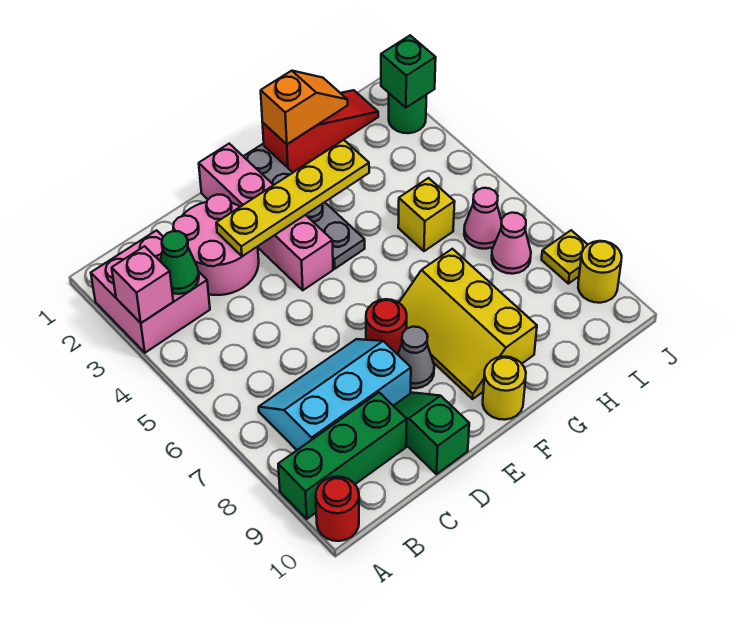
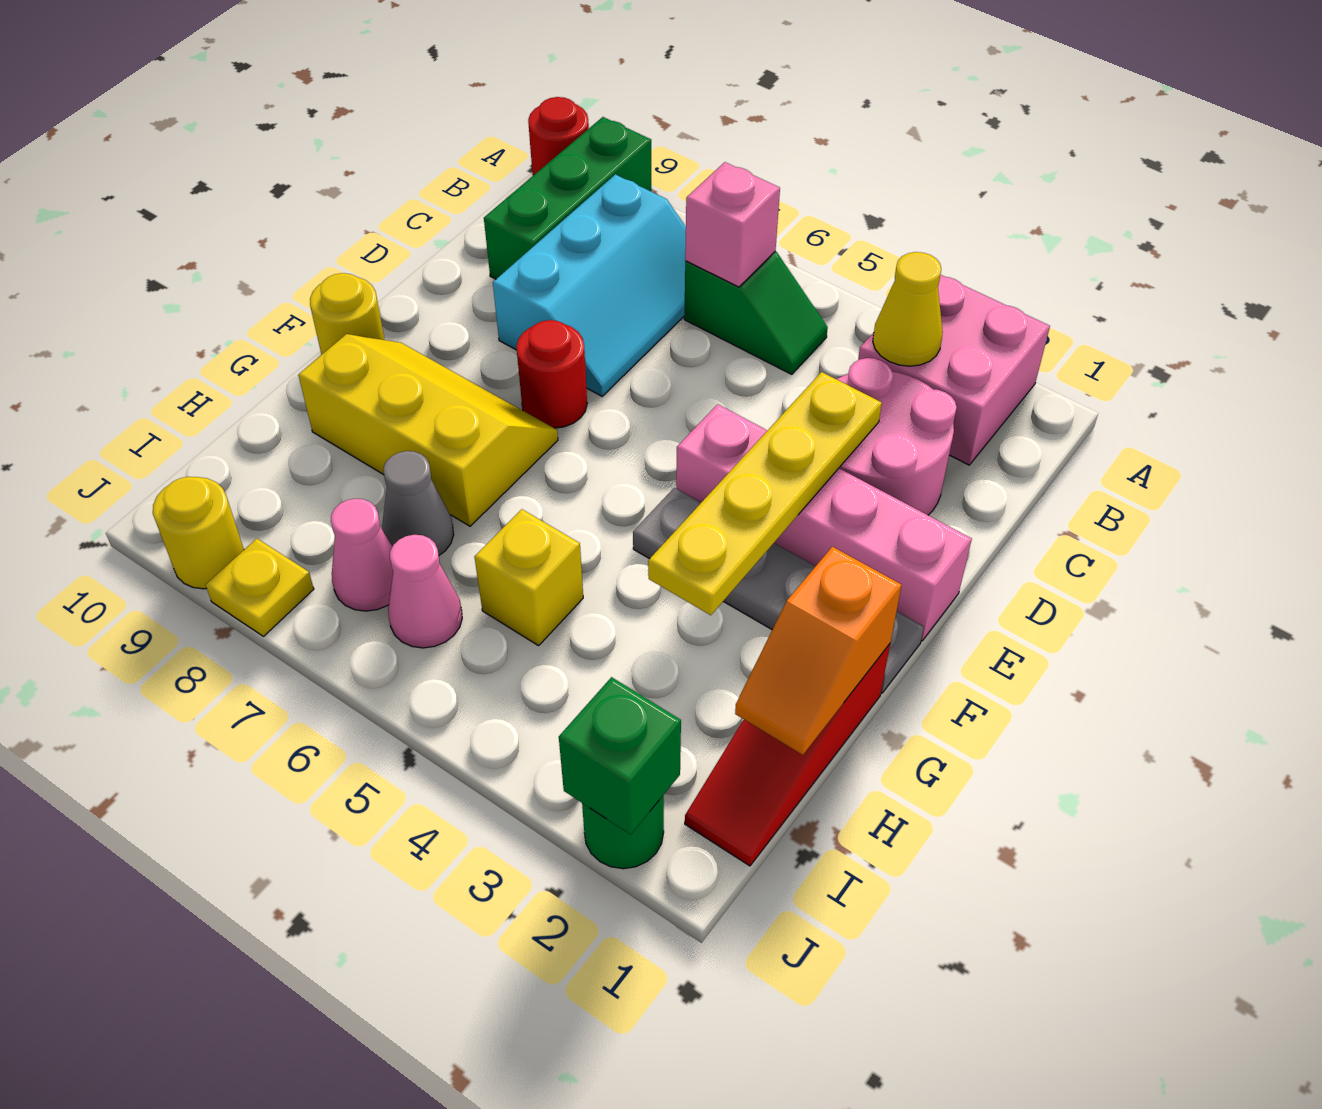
pink 1x1 brick [112,246,173,323] -> pink 1x1 brick moved to [685,162,780,287]
green 1x1 cone [160,231,199,294] -> yellow 1x1 cone [873,252,943,366]
green 1x2 slope [394,393,469,474] -> green 1x2 slope moved to [684,251,828,374]
grey 1x1 cone [398,327,434,388] -> grey 1x1 cone moved to [382,451,454,555]

